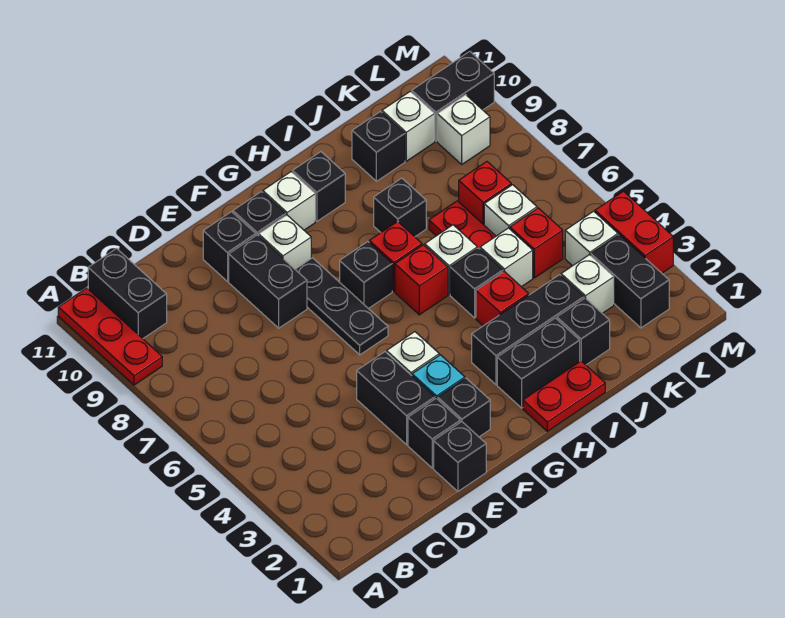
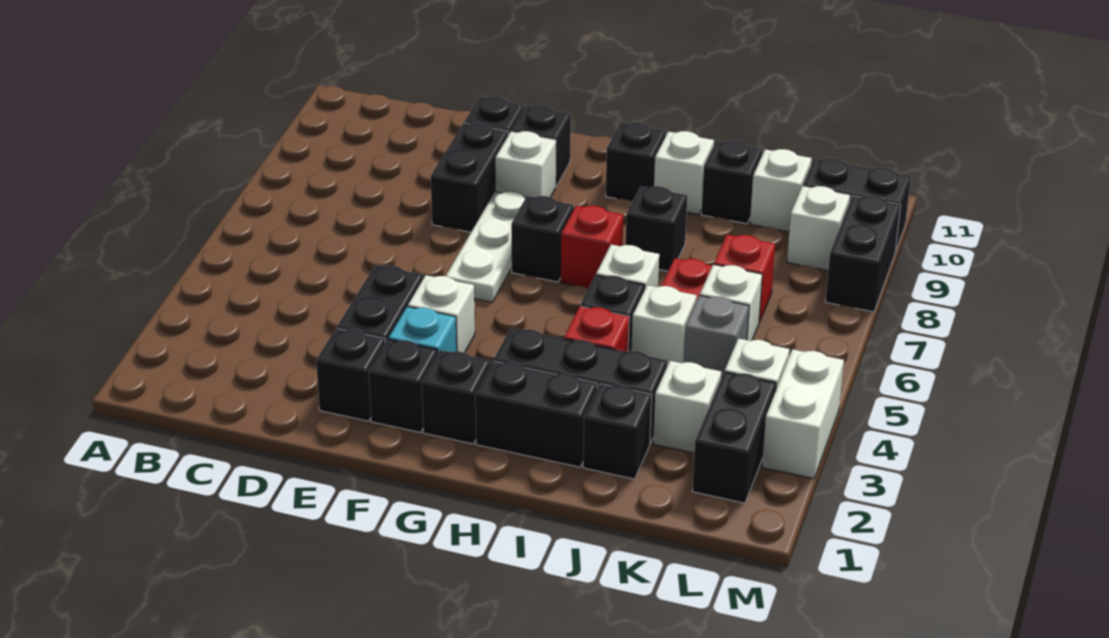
red 1x3 plate [58,288,162,385] -> none
black 1x2 brick [88,249,167,339] -> black 1x2 brick moved to [825,196,901,312]
black 1x1 brick [434,422,486,491] -> black 1x1 brick moved to [422,350,490,444]
black 1x3 plate [295,258,388,355] -> white 1x3 plate [446,192,526,302]
white 1x1 brick [263,172,315,230] -> white 1x1 brick moved to [654,131,714,215]
red 1x2 plate [523,361,605,431] -> none
red 1x1 brick [395,245,448,315] -> none
red 1x1 brick [510,208,563,278] -> grey 1x1 brick [684,296,749,378]
red 1x2 brick [595,191,673,273] -> white 1x2 brick [762,349,844,479]

